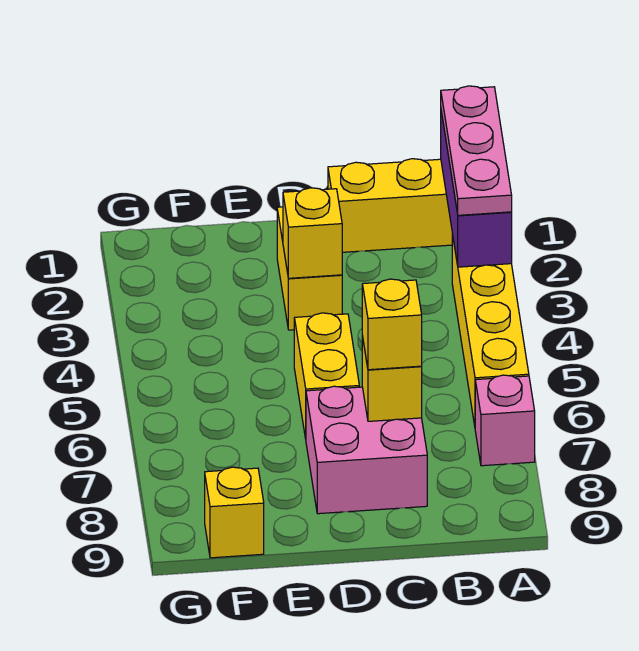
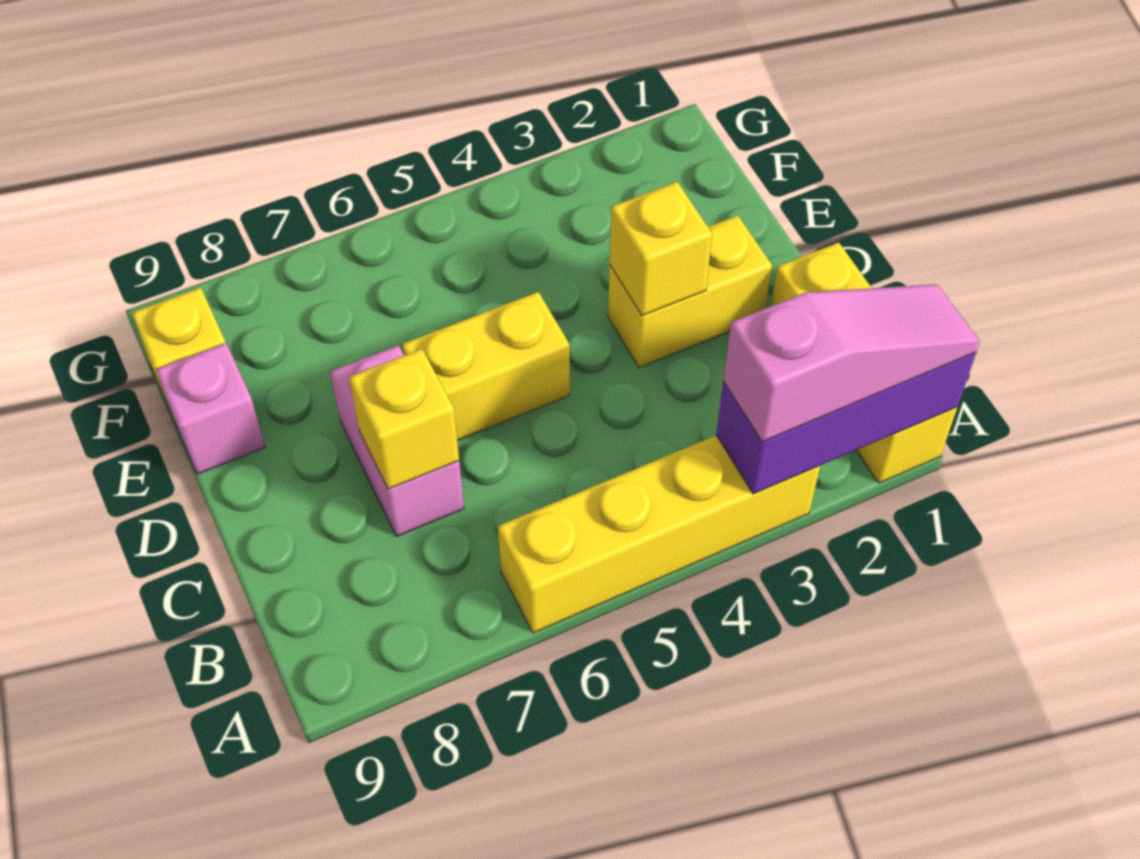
pink 1x3 plate [441,86,512,215] -> pink 1x3 slope [723,284,980,442]
pink 1x1 brick [475,375,535,466] -> pink 1x1 brick moved to [156,343,265,474]
pink 2x2 brick [306,386,427,514] -> pink 1x2 brick [330,345,464,537]
yellow 1x1 brick [362,279,422,370] -> none

